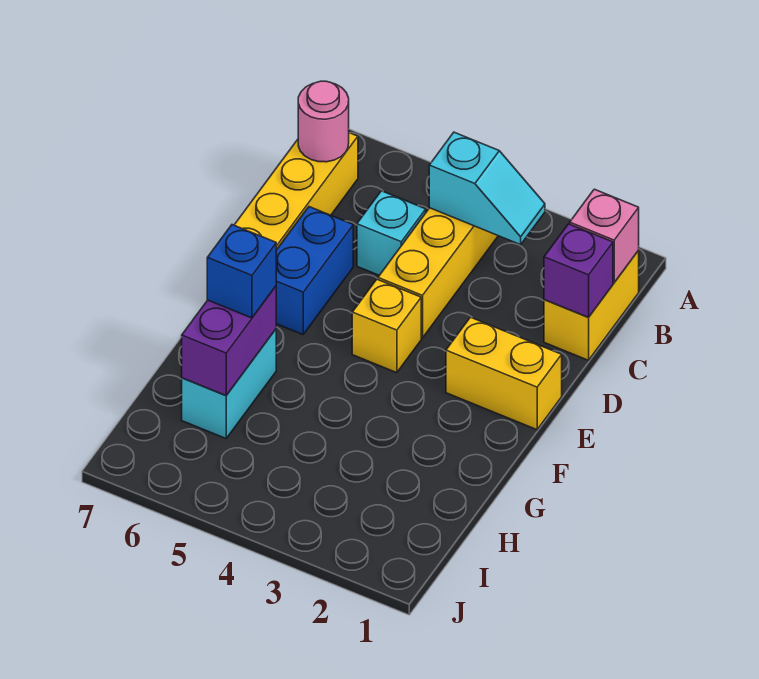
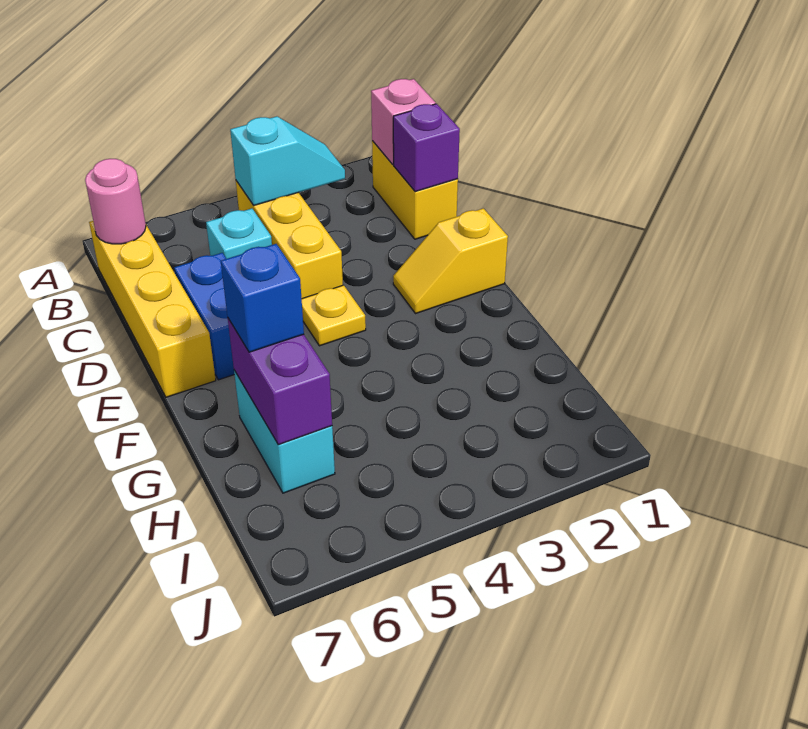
yellow 1x2 brick [446,317,562,430] -> yellow 1x2 slope [393,208,508,314]
yellow 1x1 brick [352,279,421,373] -> yellow 1x1 plate [302,285,366,346]

